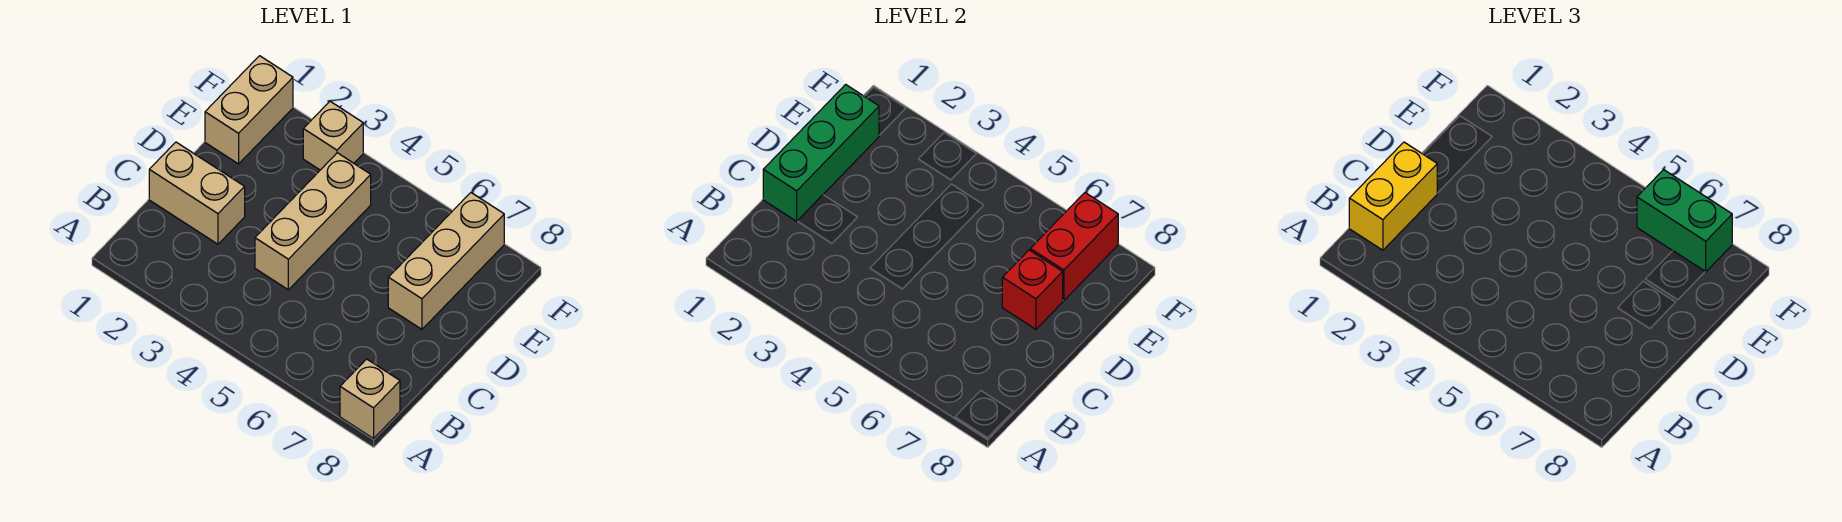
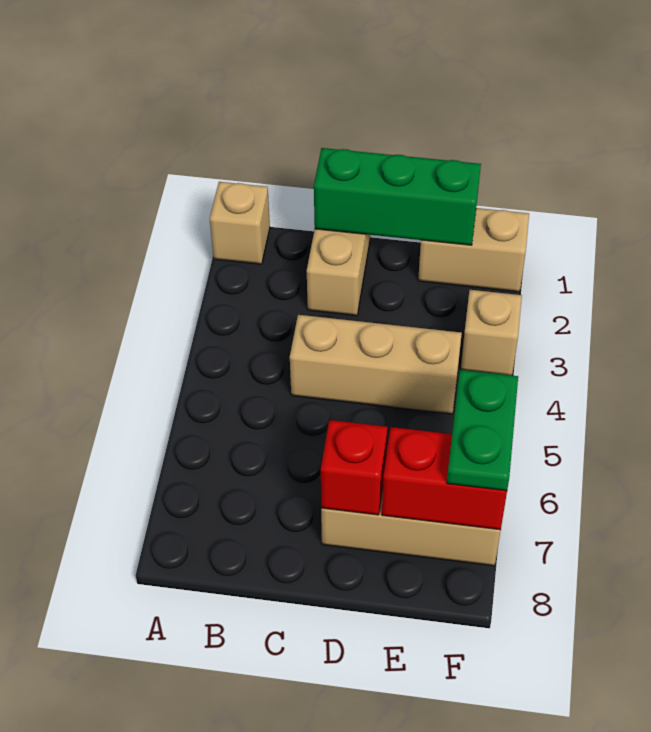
tan 1x1 brick [340,359,400,439] -> tan 1x1 brick moved to [210,182,270,264]
yellow 1x2 brick [1349,142,1437,250] -> none
green 1x2 brick [1637,170,1732,272] -> green 1x2 plate [447,370,518,491]

